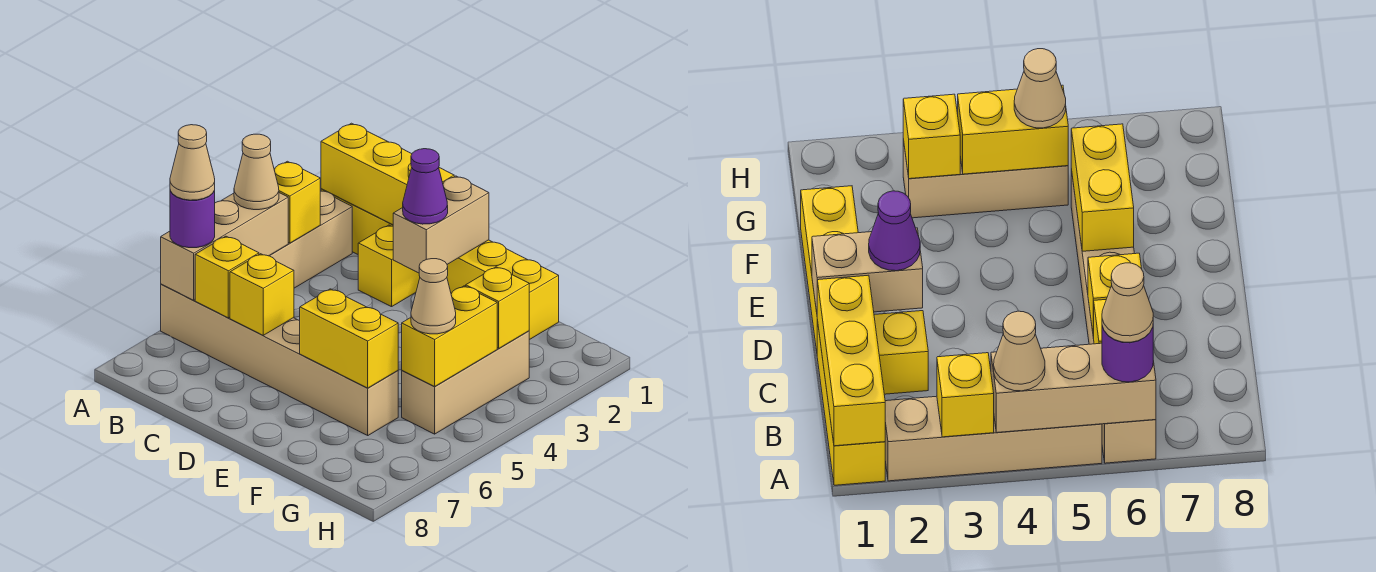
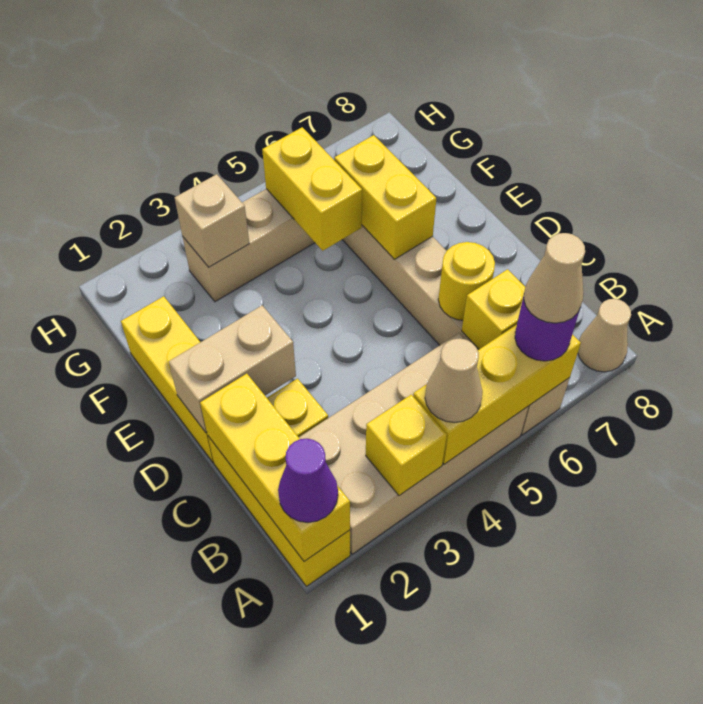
tan 1x4 brick [269,190,352,288] -> tan 2x4 brick [299,333,528,554]
tan 1x3 brick [161,193,288,300] -> yellow 1x3 brick [413,325,581,464]
yellow 1x1 brick [230,254,294,335] -> yellow 1x1 round brick [438,242,495,320]
purple 1x1 cone [403,149,448,224] -> purple 1x1 cone moved to [278,439,338,522]
yellow 1x1 brick [466,267,529,348] -> tan 1x1 brick [175,174,249,267]
yellow 1x2 brick [402,286,497,386] -> yellow 1x2 brick turned to [262,127,362,251]
tan 1x1 cone [411,259,456,334] -> tan 1x1 cone moved to [578,299,631,372]

